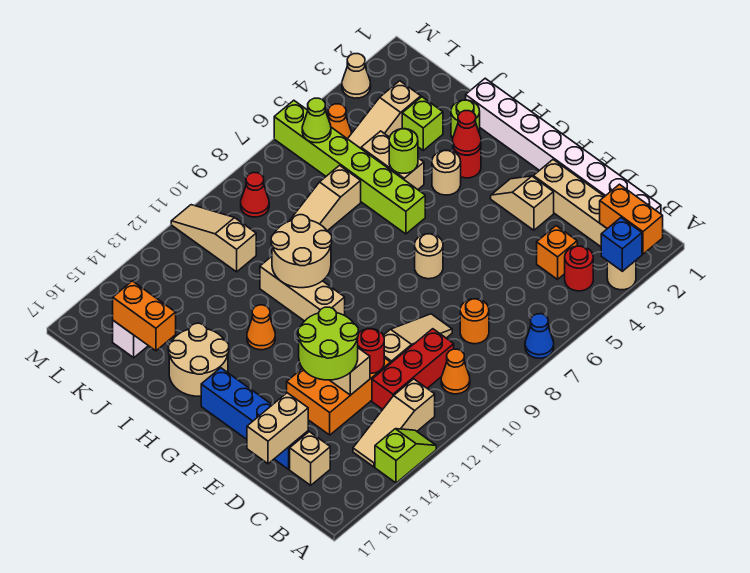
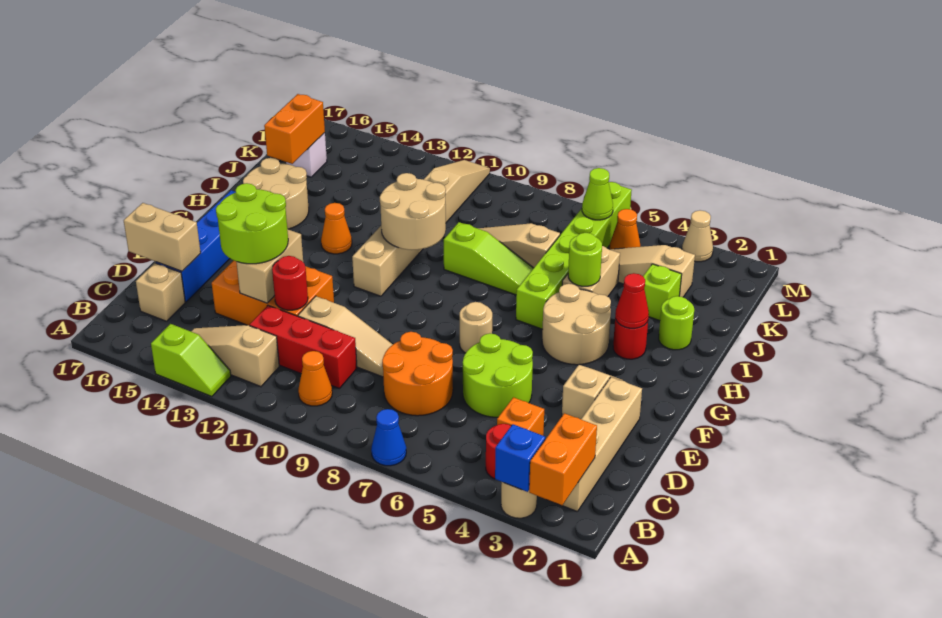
white 1x8 brick [466,78,661,214] -> none
orange 1x1 round brick [460,299,489,344] -> orange 2x2 round brick [382,332,453,416]
none -> lime 2x2 round brick [463,333,533,417]
tan 1x1 round brick [432,150,461,195] -> tan 2x2 round brick [542,284,611,365]
none -> lime 1x3 slope [444,222,533,295]
red 1x1 cone [241,173,269,217] -> none

